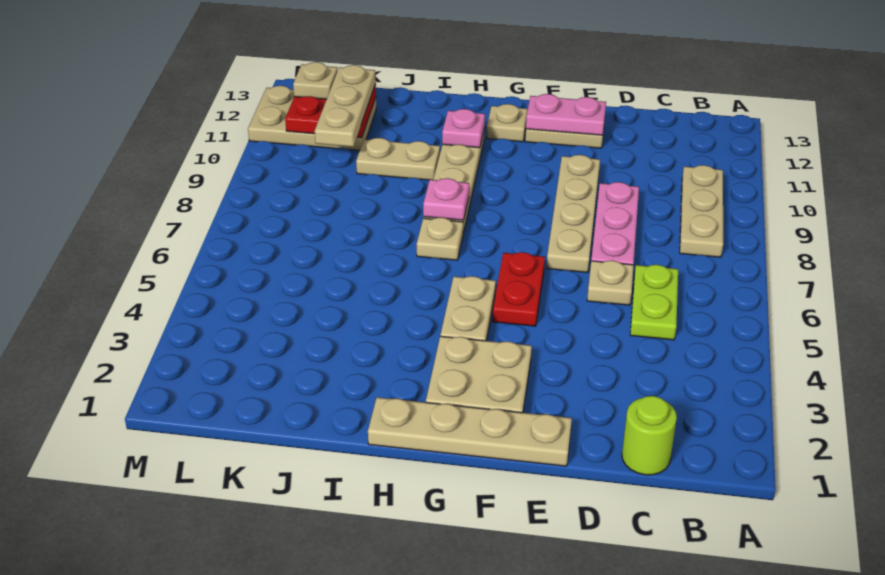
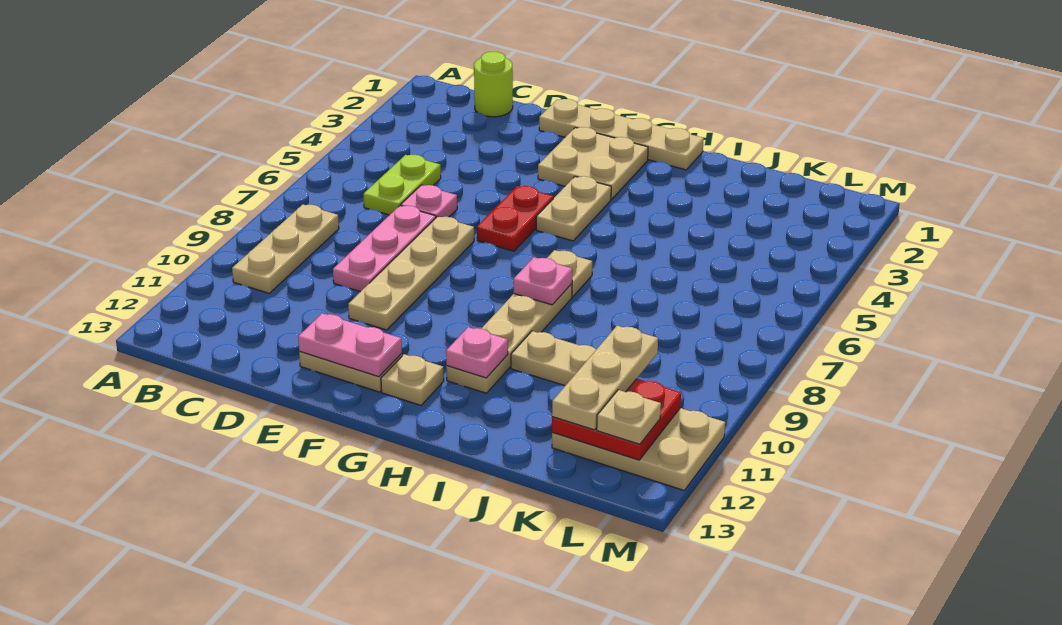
tan 1x1 plate [587,260,634,305] -> pink 1x1 plate [401,185,457,217]

